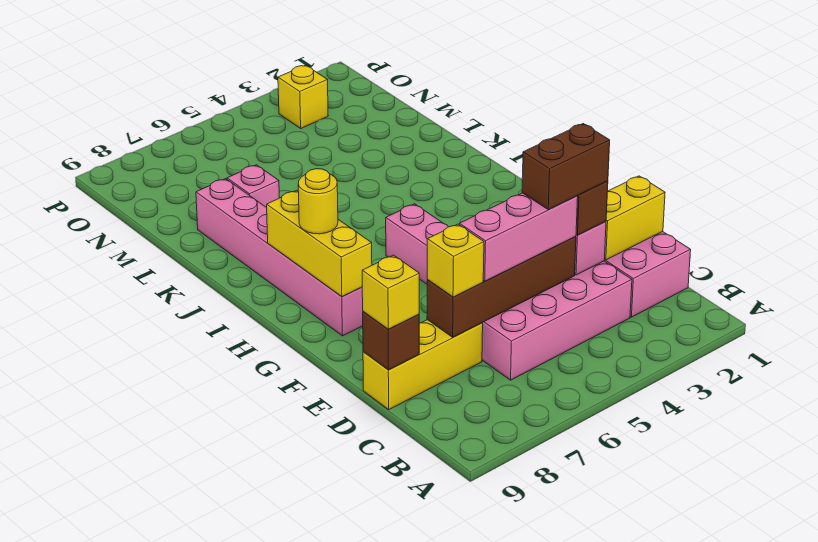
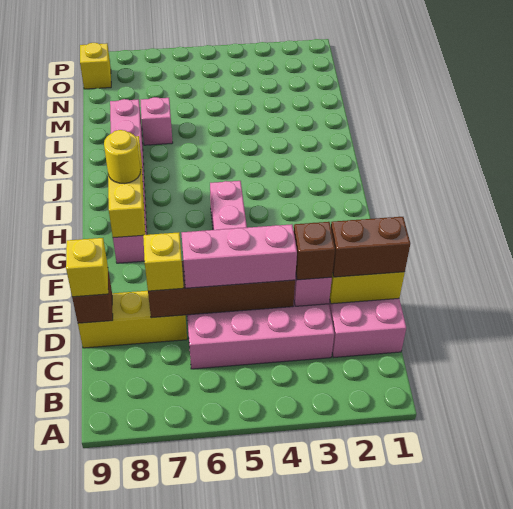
brown 1x2 brick [522,124,610,210] -> brown 1x2 brick moved to [331,217,410,277]
yellow 1x1 brick [278,65,328,128] -> yellow 1x1 brick moved to [80,43,111,89]

